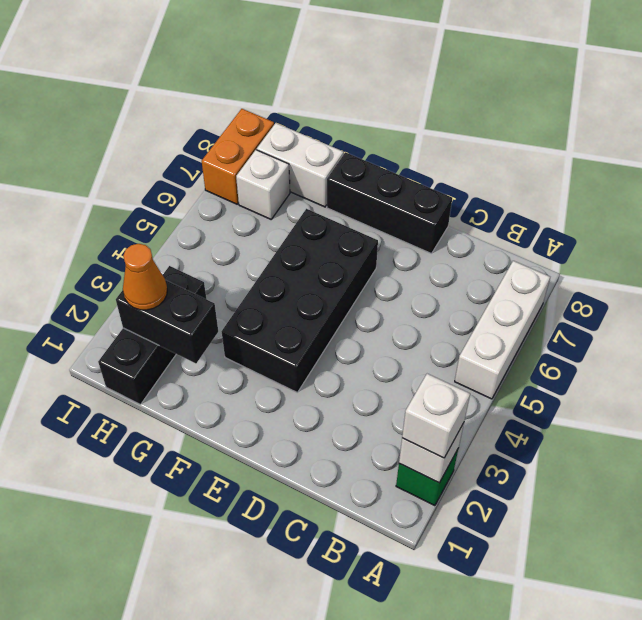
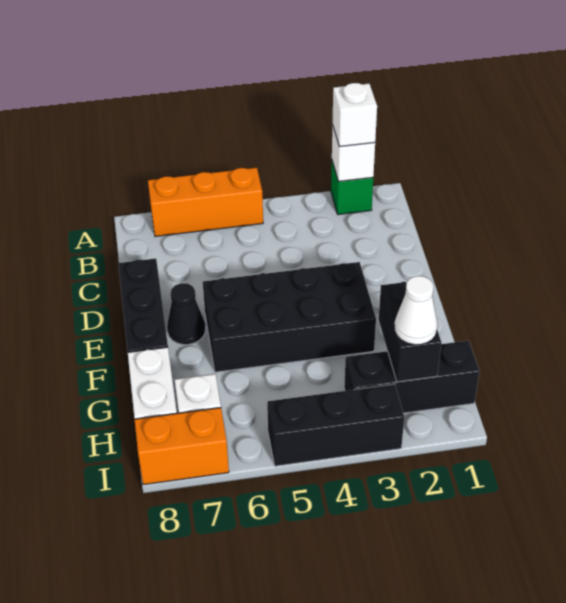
white 1x3 brick [455,261,550,399] -> orange 1x3 brick [148,168,263,236]
none -> black 1x1 cone [167,283,206,345]
orange 1x1 cone [123,244,167,310] -> white 1x1 cone [394,276,437,345]
none -> black 1x3 brick [267,384,404,466]

